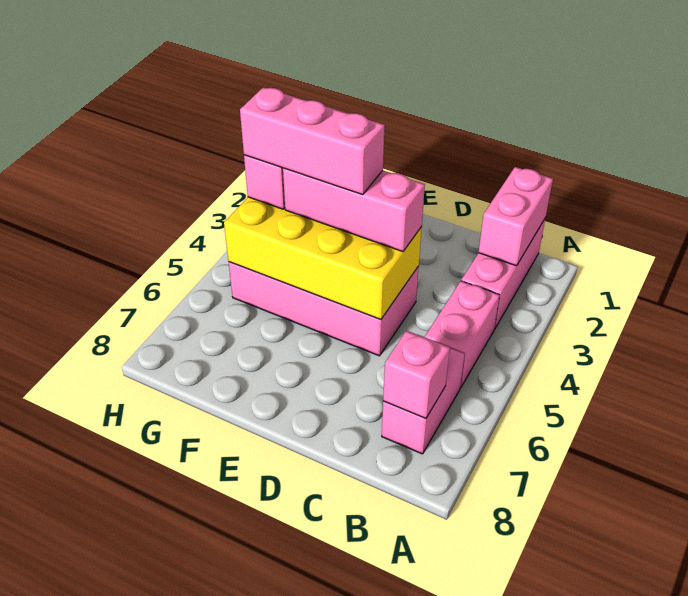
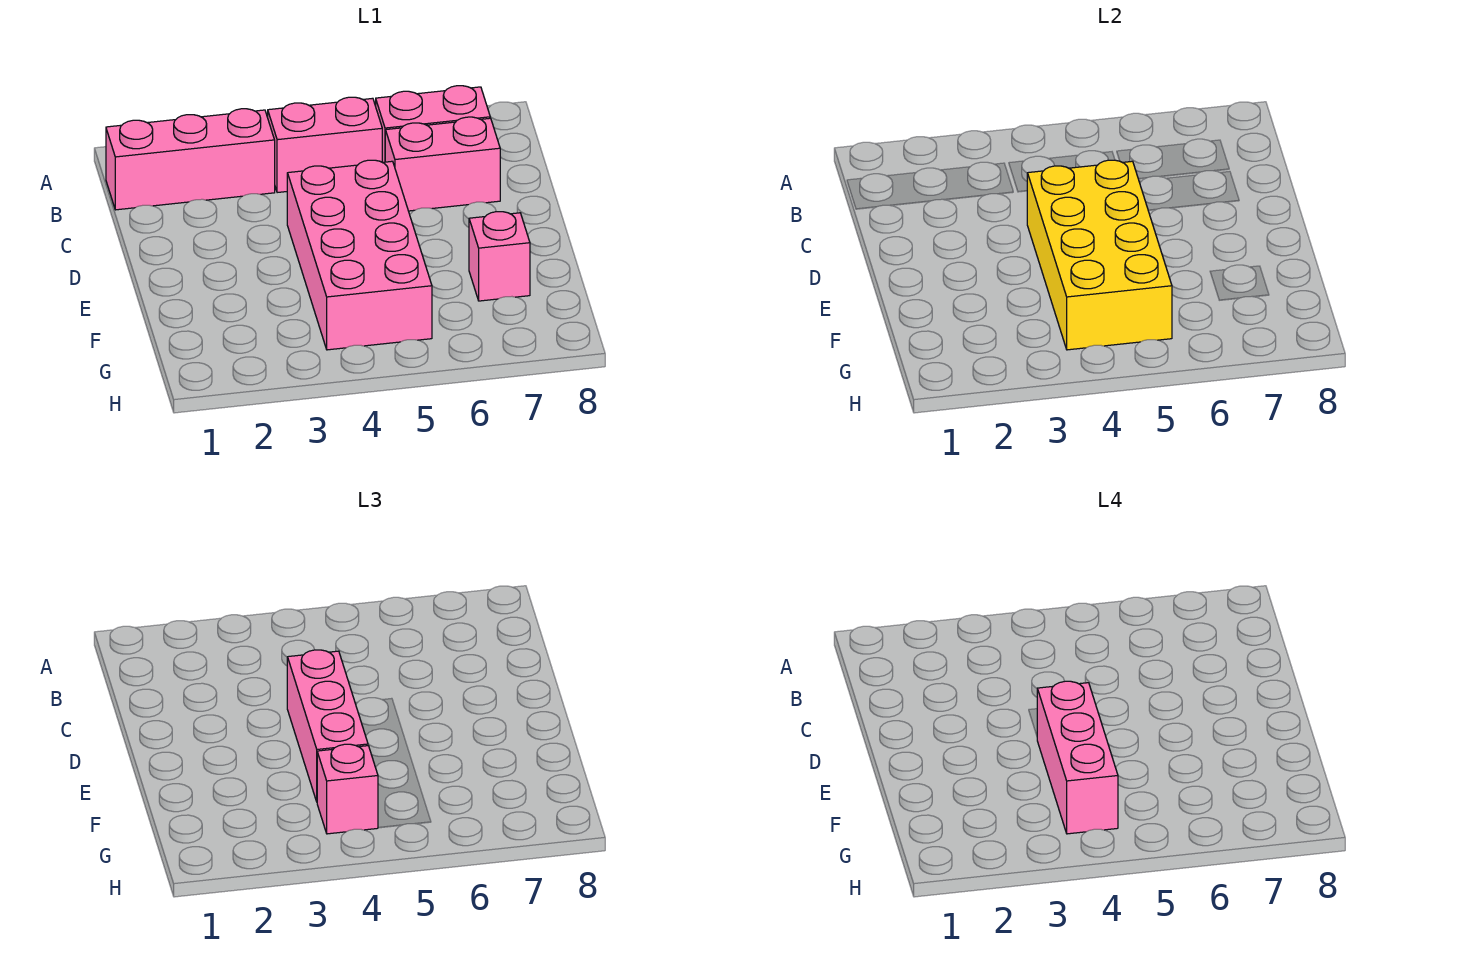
pink 1x2 brick [478,167,553,266] -> pink 1x2 brick moved to [385,117,500,211]
pink 1x1 brick [383,331,450,419] -> pink 1x1 brick moved to [469,212,530,301]

